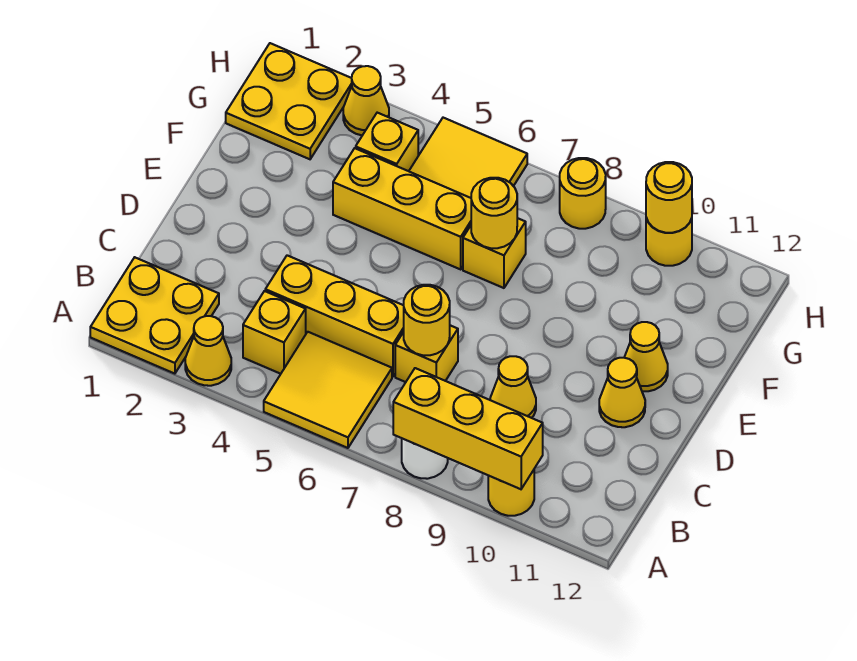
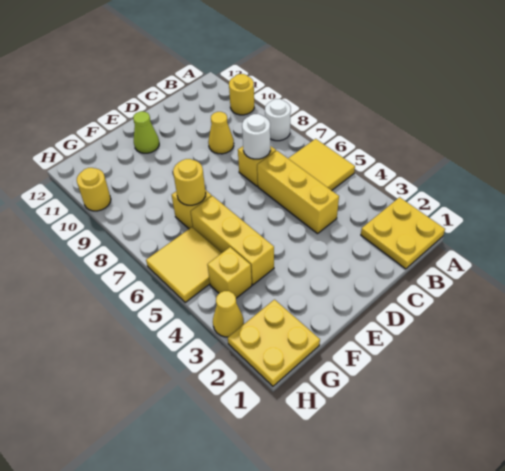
yellow 1x1 cone [185,316,231,386] -> none
yellow 1x3 brick [393,368,543,489] -> none
yellow 1x1 brick [243,291,306,374] -> none
yellow 1x1 round brick [404,285,450,355] -> white 1x1 round brick [242,114,270,159]
yellow 1x1 cone [599,358,645,427] -> none
yellow 1x1 cone [624,322,668,391] -> lime 1x1 cone [133,111,159,153]
yellow 1x1 round brick [560,158,606,229] -> none
yellow 1x1 round brick [646,162,692,233] -> none

